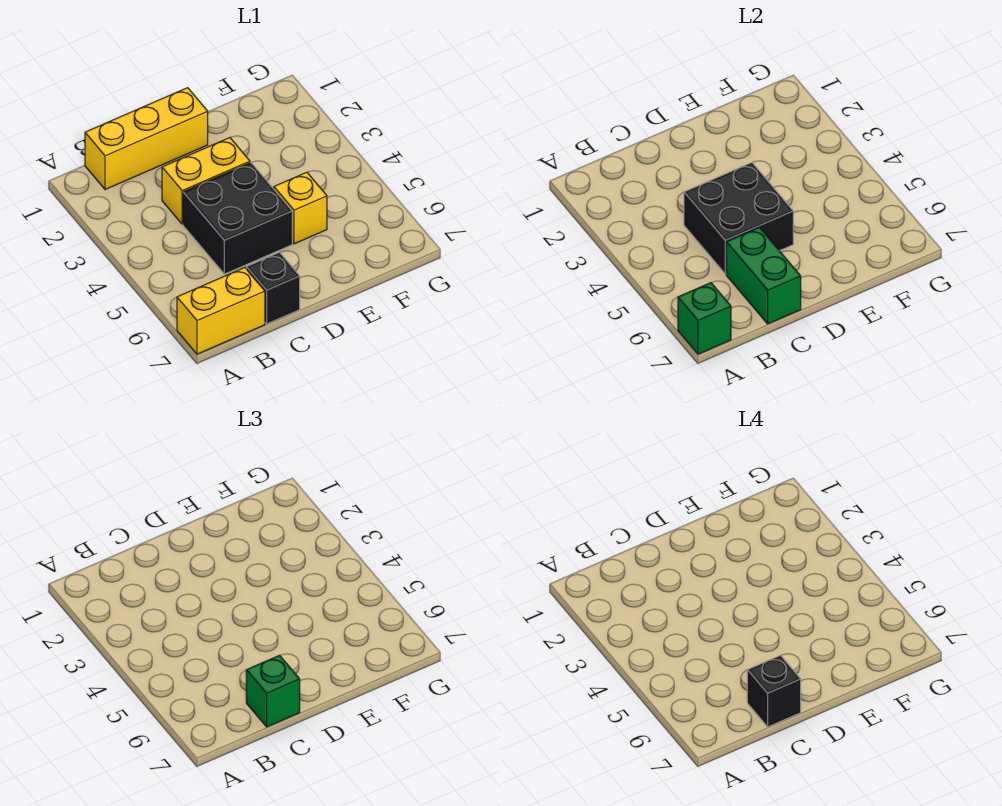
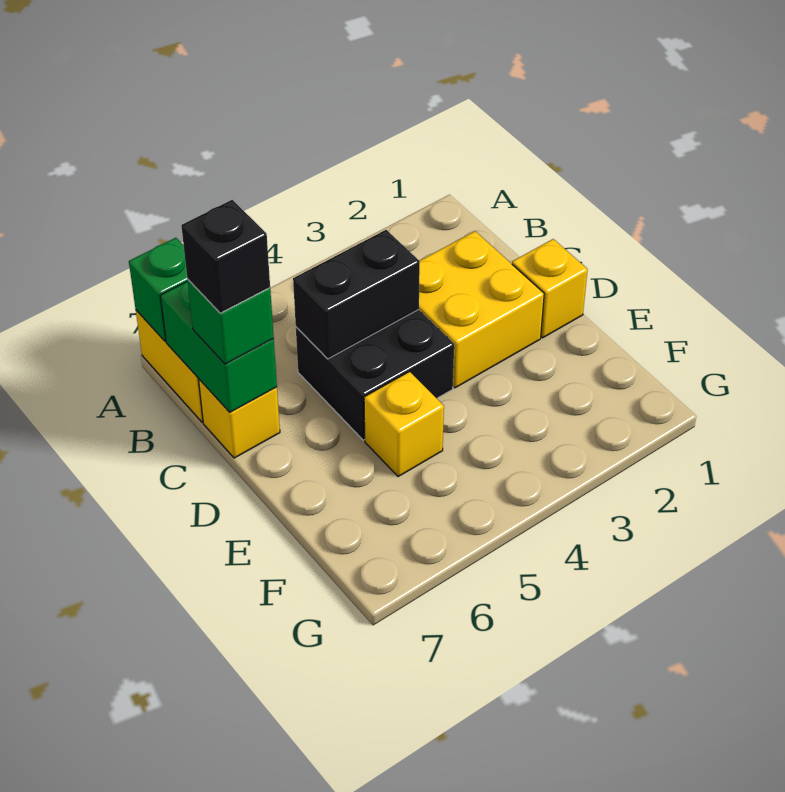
yellow 1x3 brick [85,88,208,190] -> yellow 1x1 brick [512,239,588,338]
yellow 1x2 brick [162,138,250,224] -> yellow 2x2 brick [419,231,544,388]
black 2x2 brick [684,163,793,274] -> black 1x2 brick [293,230,420,359]
green 1x2 brick [726,227,801,324] -> green 1x2 brick turned to [160,281,277,412]
black 1x1 brick [246,252,300,324] -> yellow 1x1 brick [199,380,280,458]

